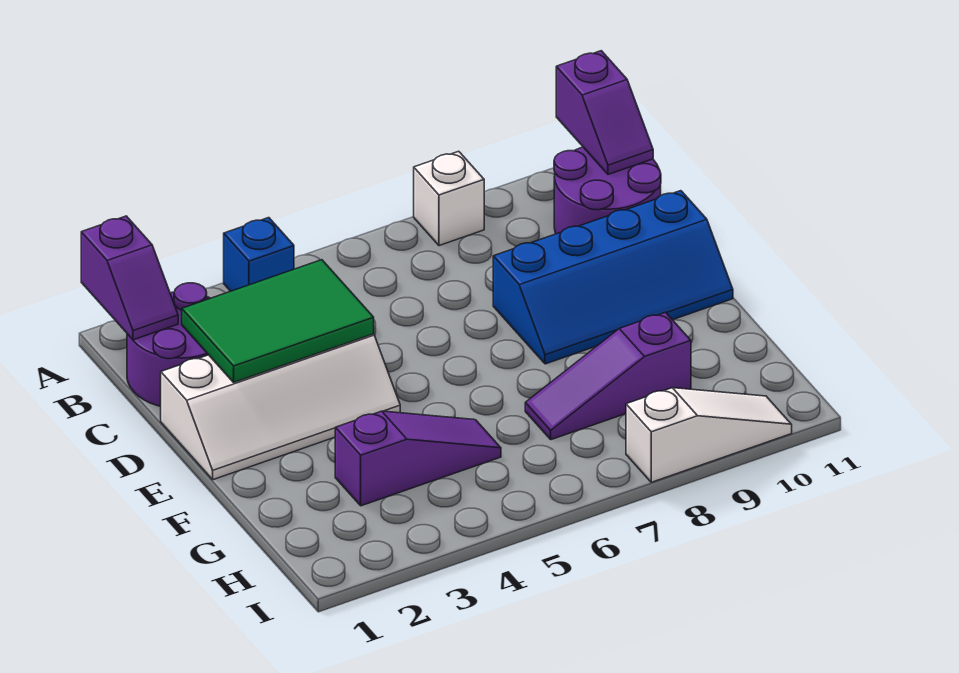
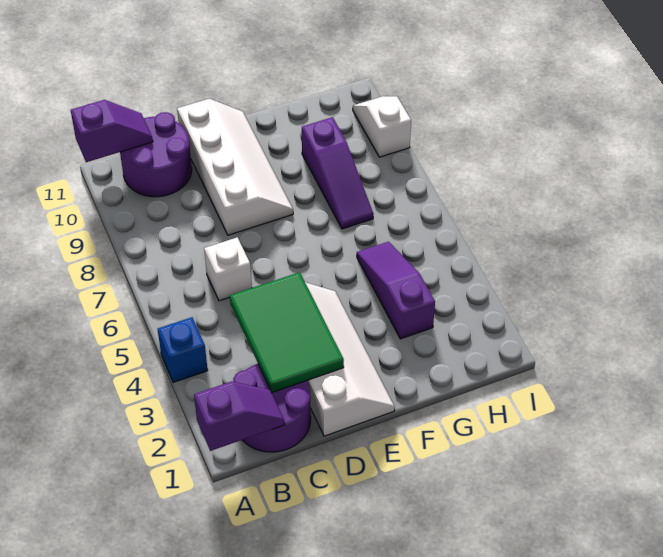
white 1x1 brick [414,151,484,246] -> white 1x1 brick moved to [204,237,252,301]
blue 2x4 slope [493,191,733,364] -> white 2x4 slope [177,99,293,235]
white 1x3 slope [626,388,792,482] -> white 1x2 slope [353,96,411,157]

